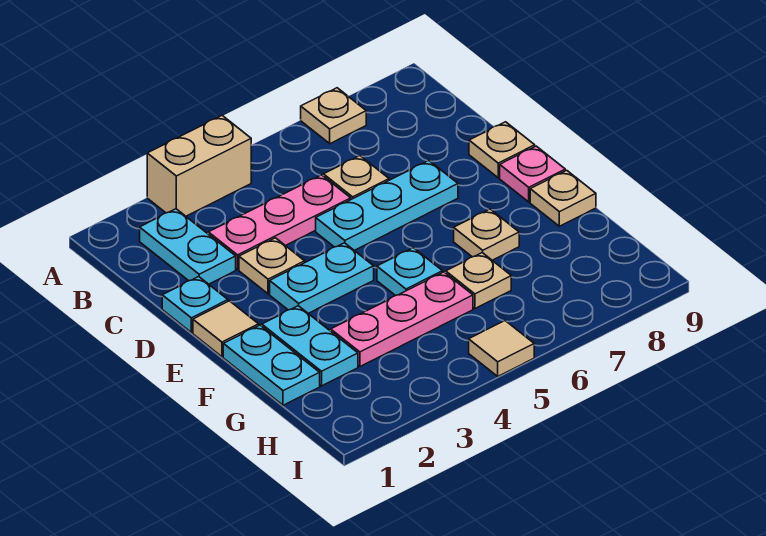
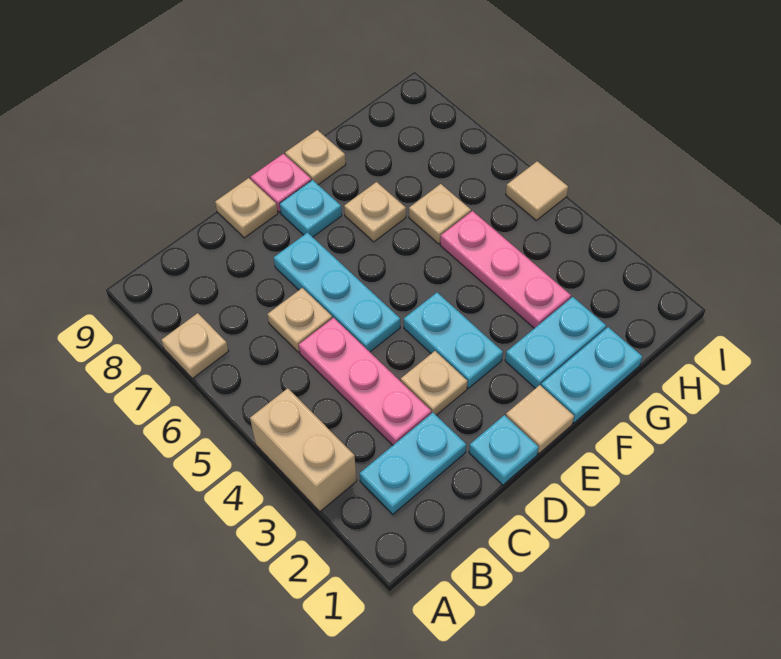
cyan 1x1 plate [377,248,443,296] -> cyan 1x1 plate moved to [280,180,342,237]

